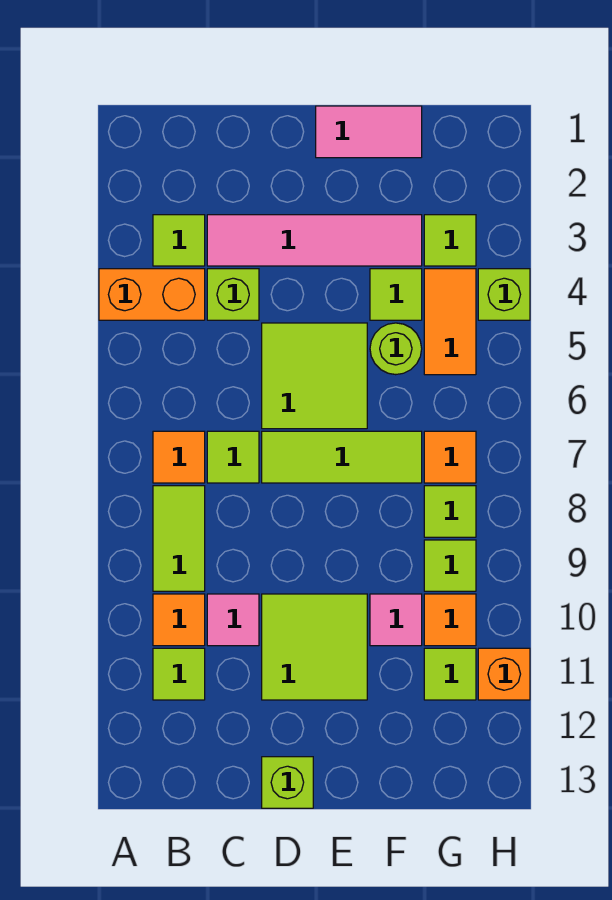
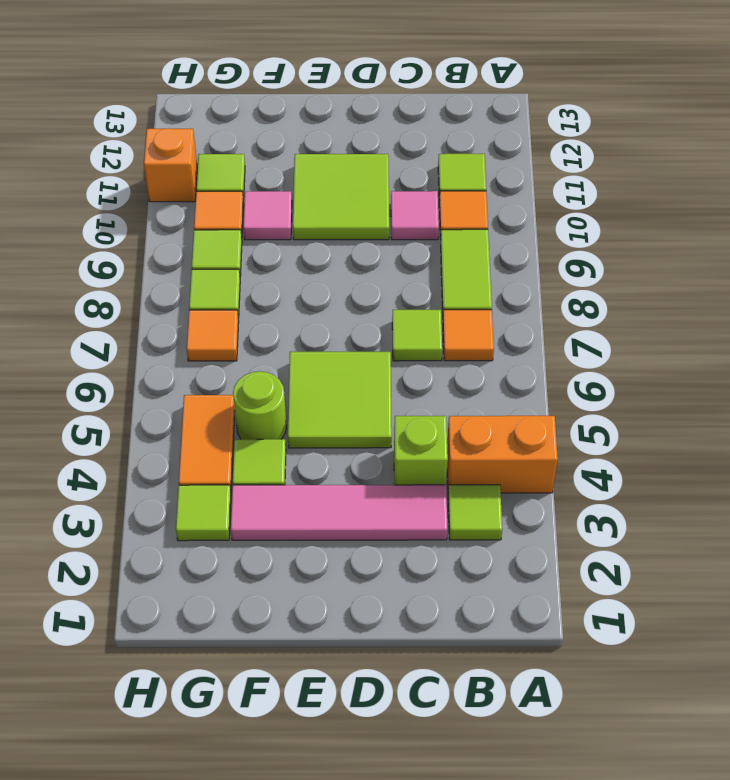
lime 1x3 tile [262,431,422,483] -> none
lime 1x1 brick [262,757,313,808] -> none
pink 1x2 tile [316,106,422,158] -> none
lime 1x1 brick [478,269,530,320] -> none

